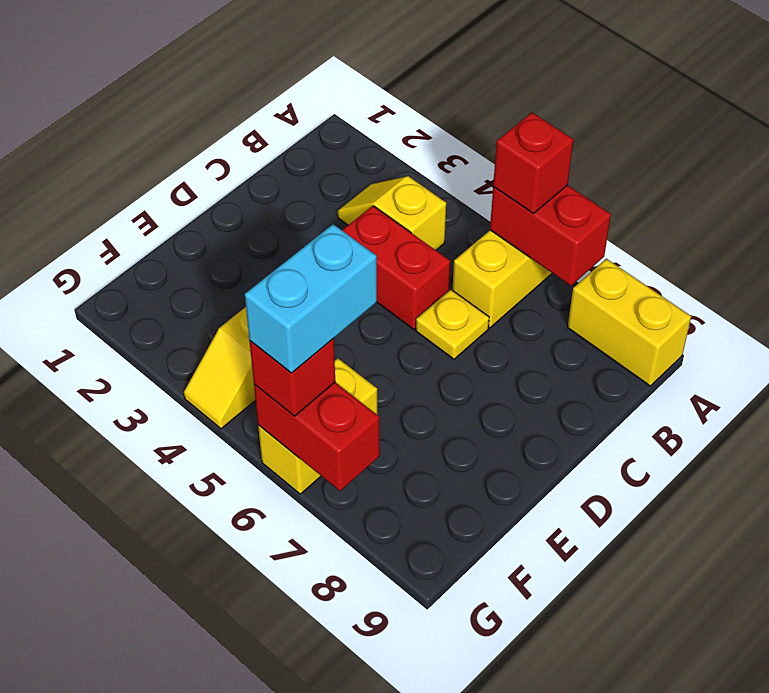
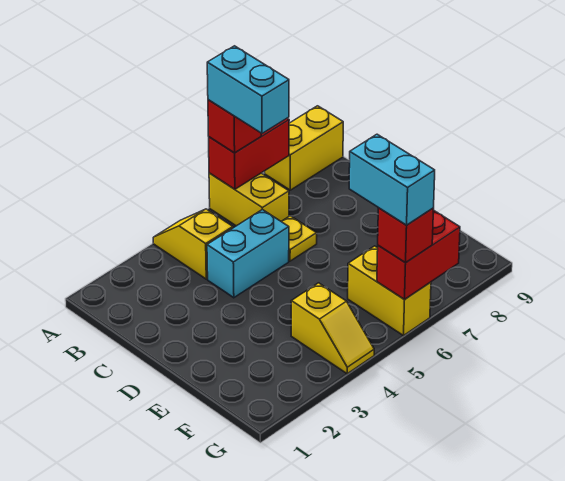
none -> cyan 1x2 brick [207,46,289,133]
yellow 1x2 slope [338,176,446,250] -> yellow 1x2 slope turned to [153,209,233,279]
red 1x2 brick [342,206,450,330] -> cyan 1x2 brick [207,209,289,298]

